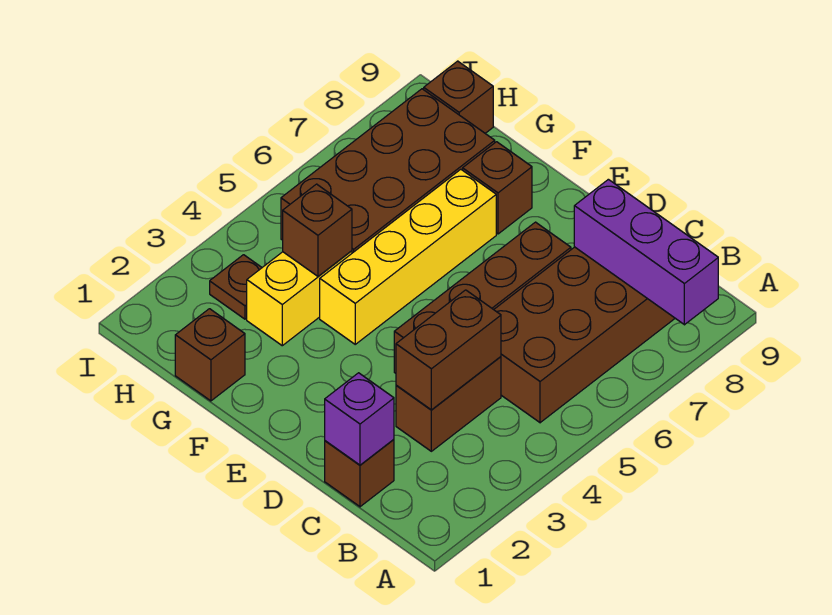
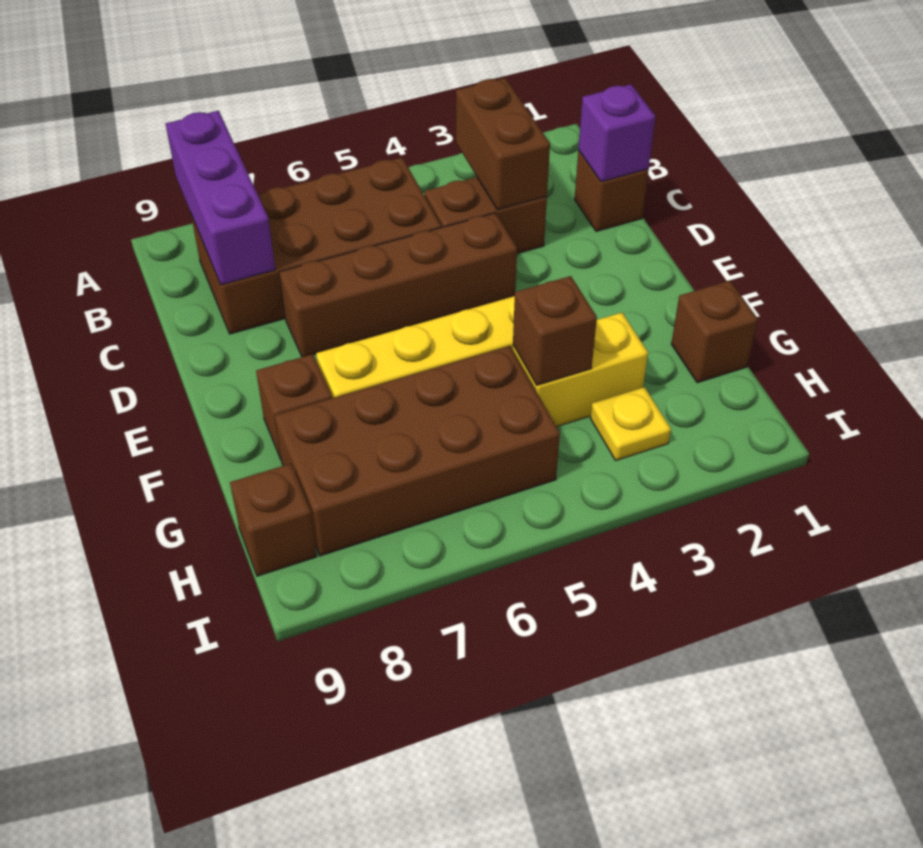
brown 1x2 brick [396,290,501,410] -> brown 1x2 brick turned to [456,78,550,210]
brown 1x1 plate [210,255,262,319] -> yellow 1x1 plate [590,387,671,460]

